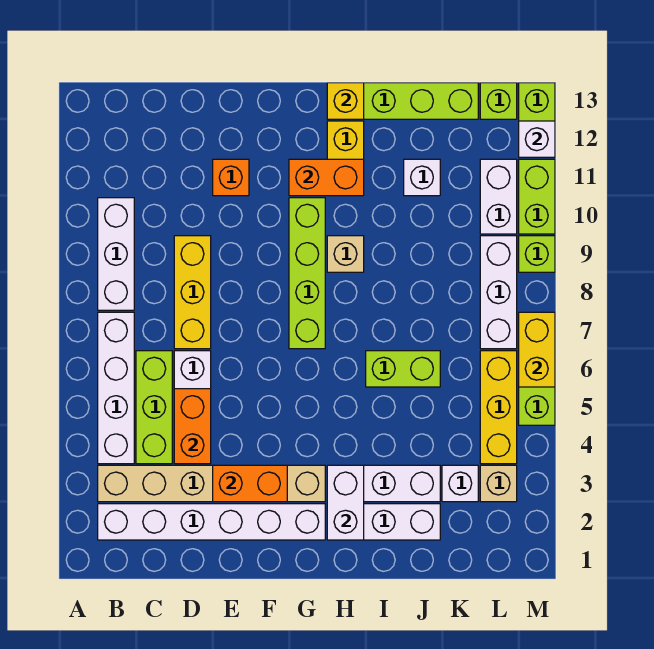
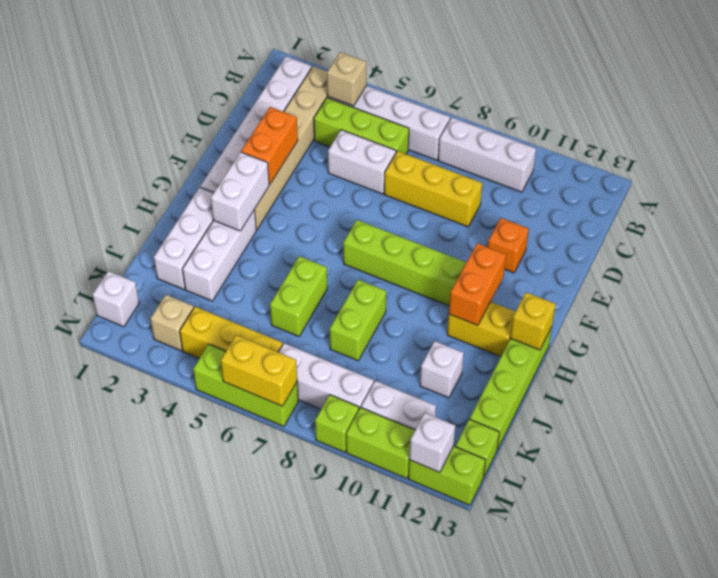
orange 1x2 brick [174,389,211,464] -> none
white 1x2 brick [327,465,364,540] -> white 1x2 brick turned to [211,152,269,231]
tan 1x1 brick [327,236,364,272] -> tan 1x1 brick moved to [327,52,366,106]
none -> lime 1x2 brick [330,280,386,361]
white 1x1 brick [442,465,478,502] -> white 1x1 brick moved to [92,271,139,327]

